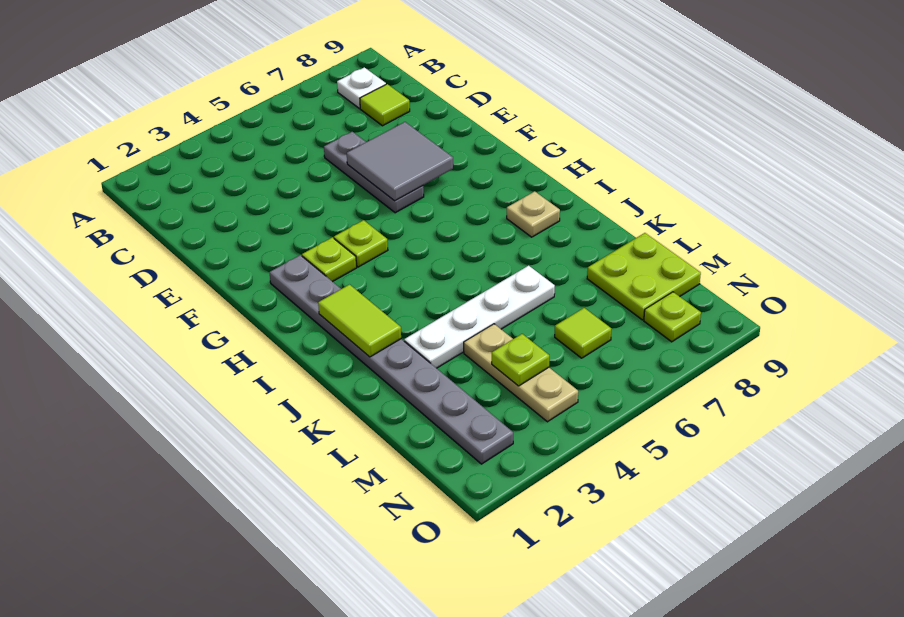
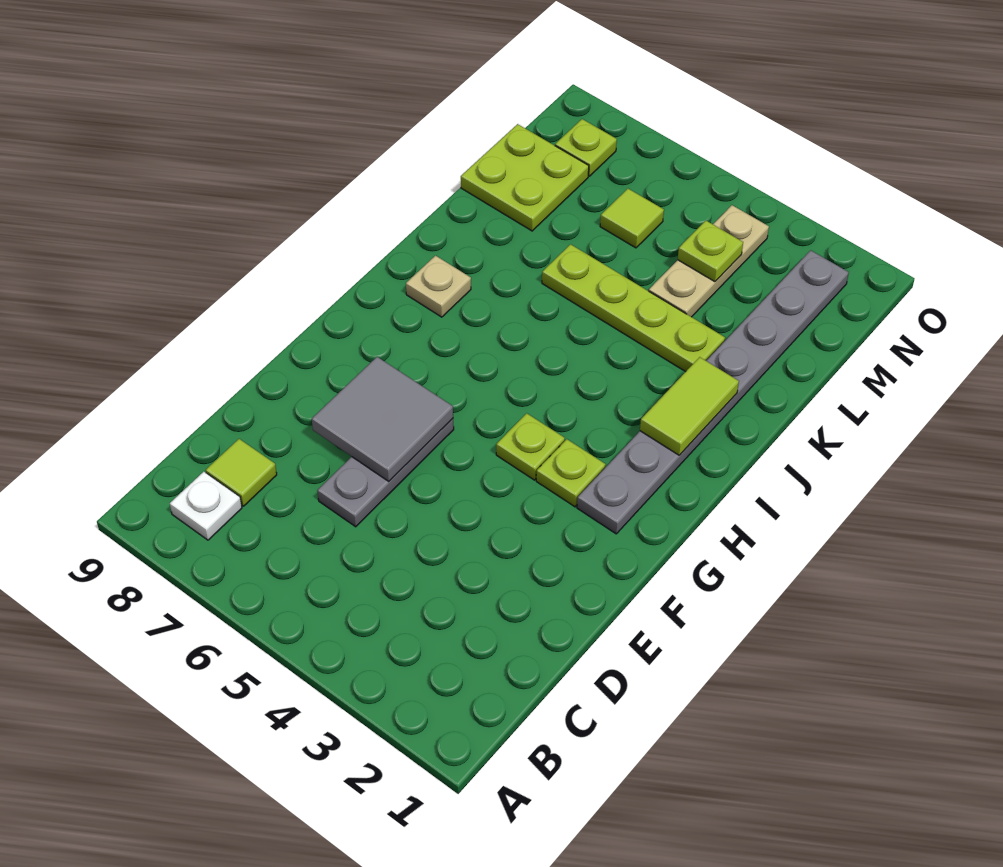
white 1x4 plate [404,266,555,368] -> lime 1x4 plate [542,244,725,372]

